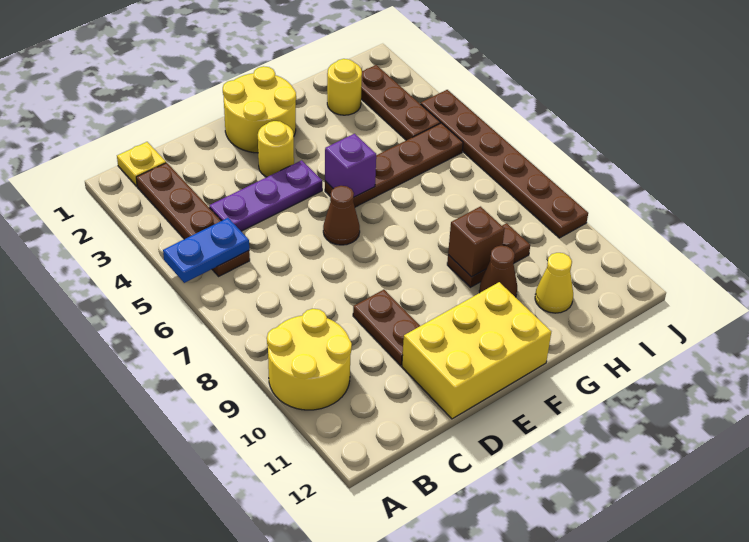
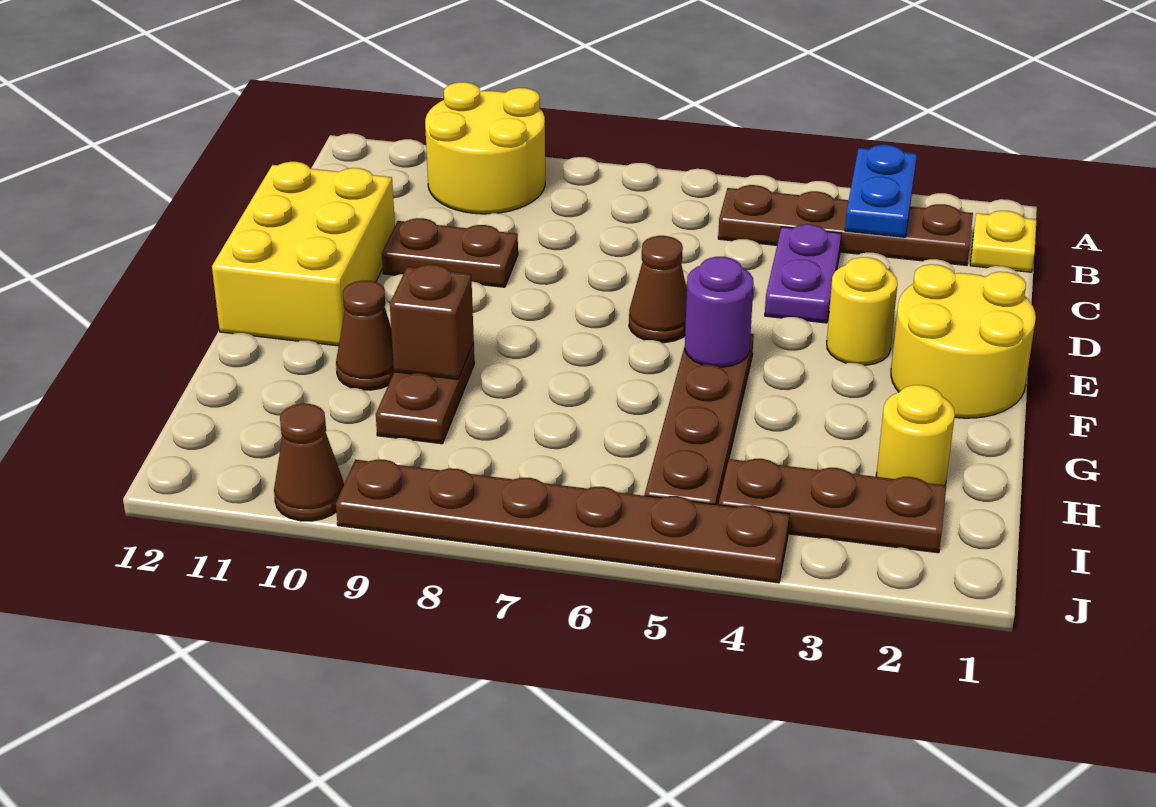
blue 1x2 plate [163,218,249,283] -> blue 1x2 plate moved to [845,145,917,237]
purple 1x3 plate [209,160,322,231] -> purple 1x2 plate [765,224,842,323]
purple 1x1 brick [325,134,376,197] -> purple 1x1 round brick [685,257,753,367]
yellow 1x1 cone [535,253,573,313] -> none
none -> brown 1x1 cone [274,404,344,521]

